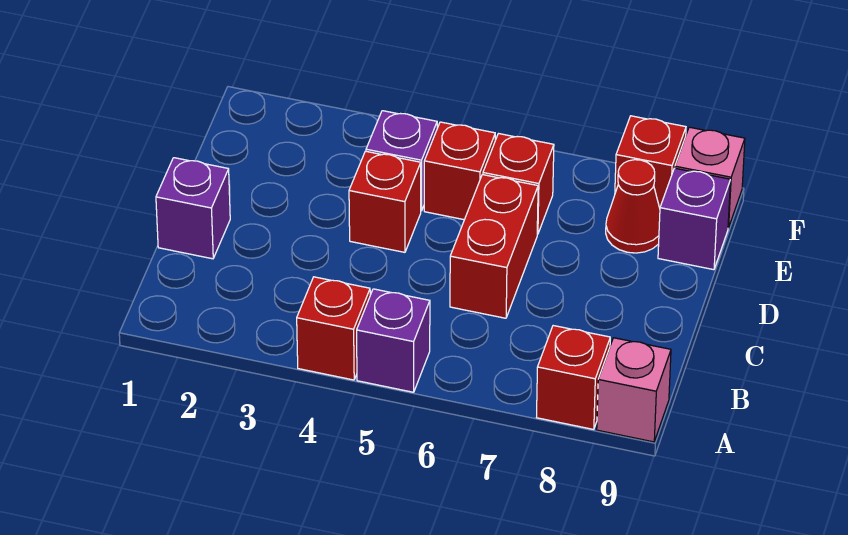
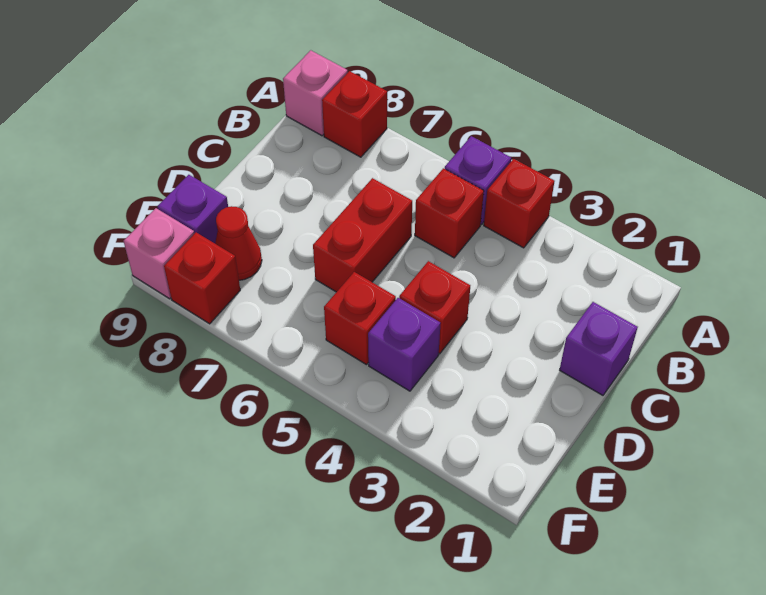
red 1x1 brick [483,134,554,234] -> red 1x1 brick moved to [415,168,484,258]

